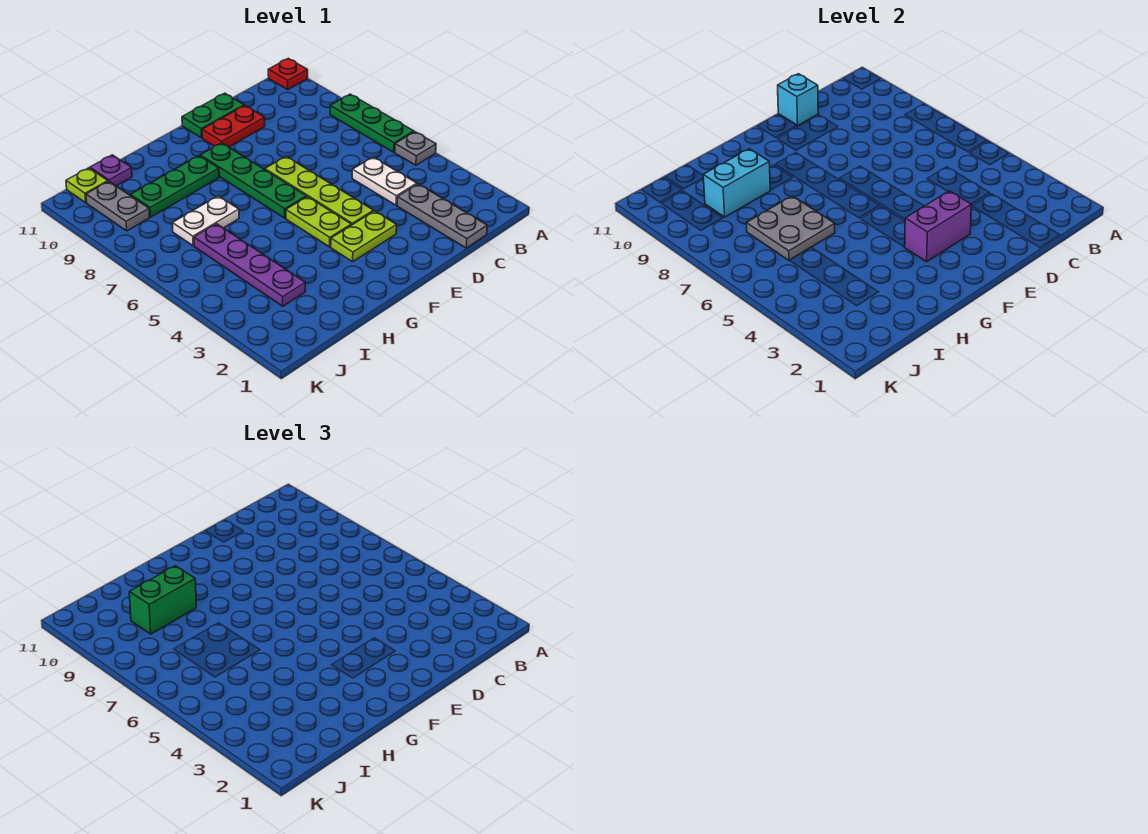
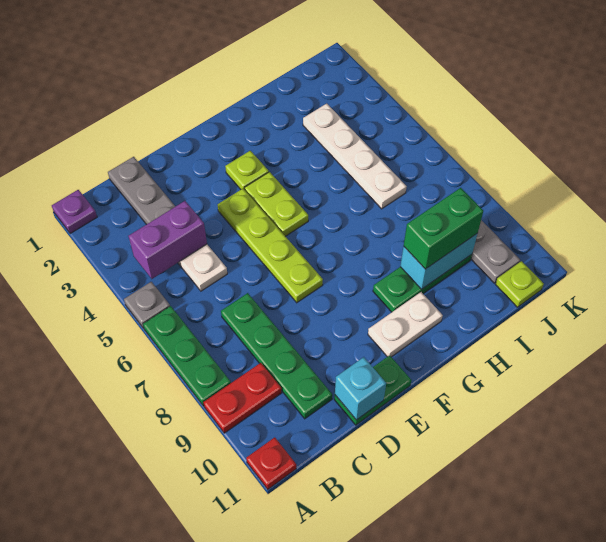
red 1x2 plate [202,106,265,147] -> red 1x2 plate moved to [203,363,282,433]
lime 1x2 plate [331,211,397,262] -> lime 1x1 plate [225,151,269,190]
purple 1x2 brick [905,191,971,262] -> purple 1x2 brick moved to [129,201,207,279]
green 1x4 plate [200,143,306,218] -> green 1x4 plate moved to [221,293,332,419]
grey 2x2 plate [746,196,835,260] -> none
white 1x2 plate [172,196,239,246] -> white 1x2 plate moved to [368,292,443,357]
purple 1x4 plate [194,224,305,306] -> white 1x4 plate [303,104,407,209]
purple 1x1 plate [90,155,132,186] -> purple 1x1 plate moved to [52,190,97,233]

